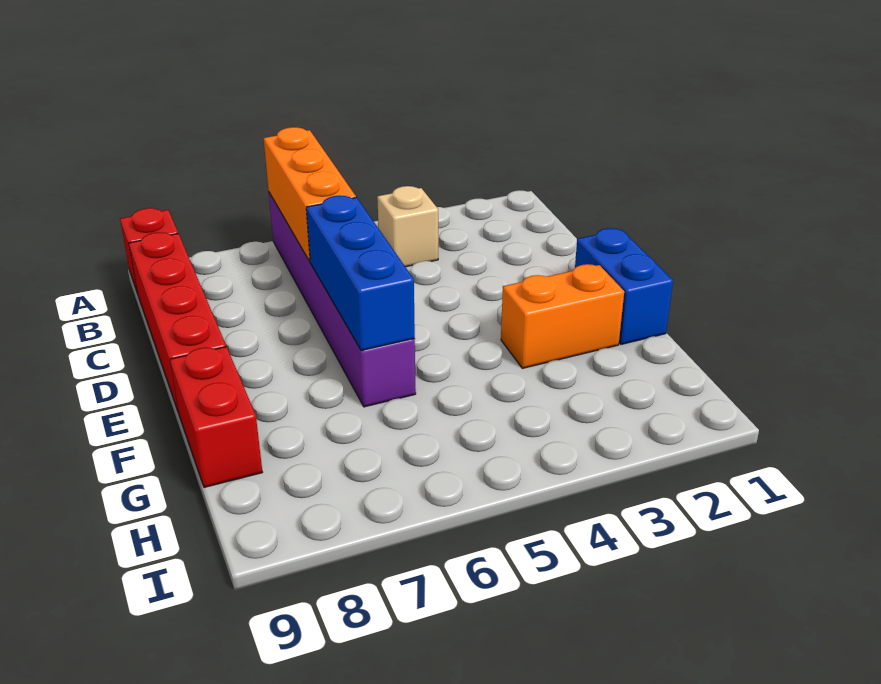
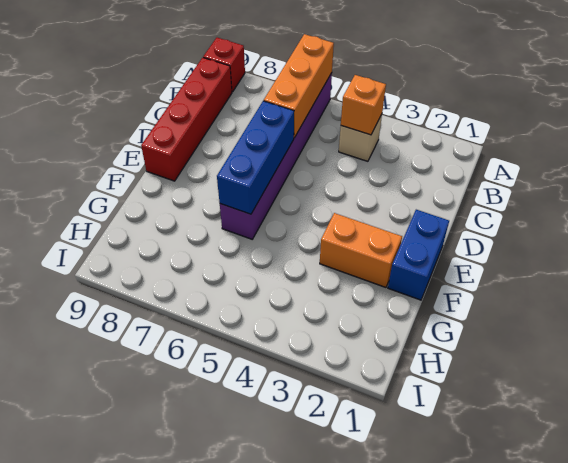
none -> orange 1x1 brick [341,75,386,135]
red 1x2 brick [170,347,263,487] -> none

